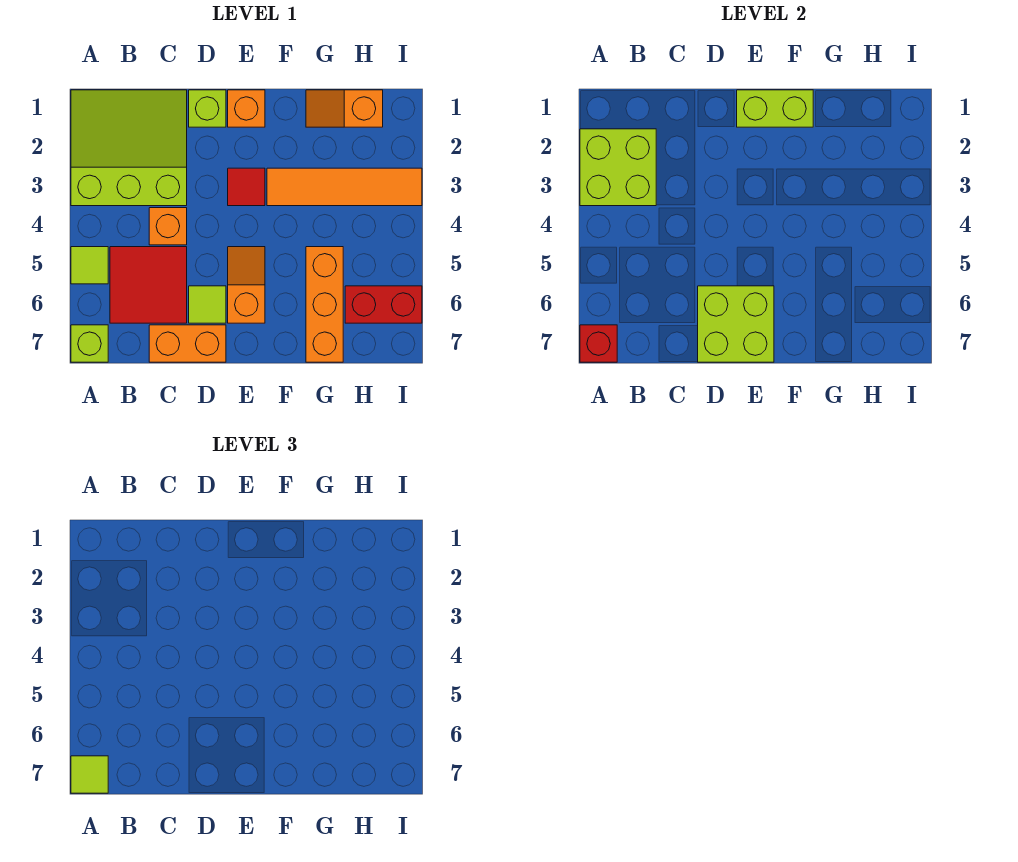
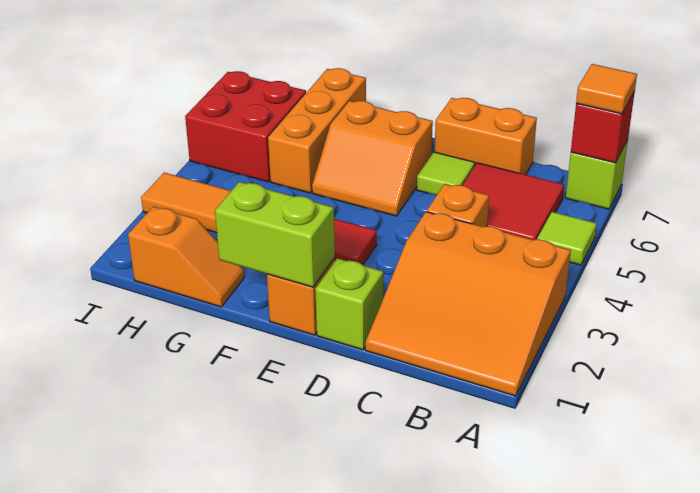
lime 3x3 slope [71,90,187,206] -> orange 3x3 slope [365,212,571,396]
lime 2x2 brick [580,129,656,206] -> none
lime 1x1 tile [71,756,108,793] -> orange 1x1 tile [576,64,637,114]
lime 2x2 brick [698,286,774,362] -> none
orange 1x2 slope [228,247,265,323] -> orange 2x2 slope [312,101,433,216]
red 1x2 brick [345,286,422,323] -> red 2x2 brick [185,71,306,182]

